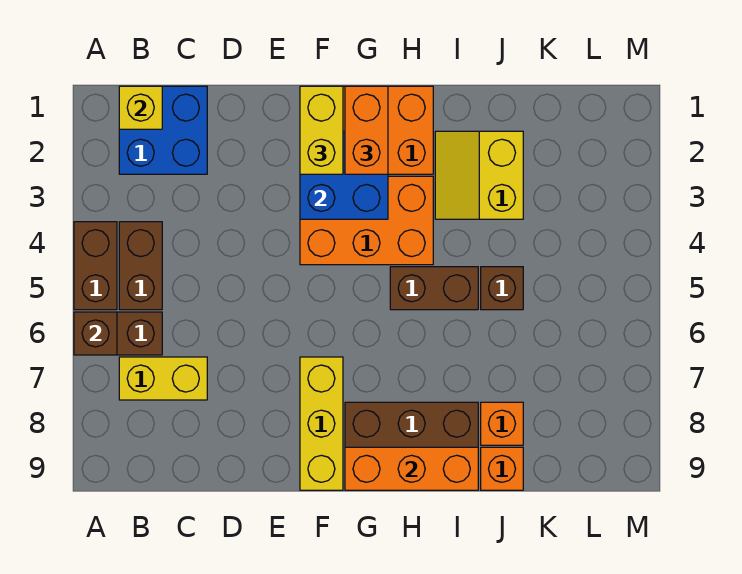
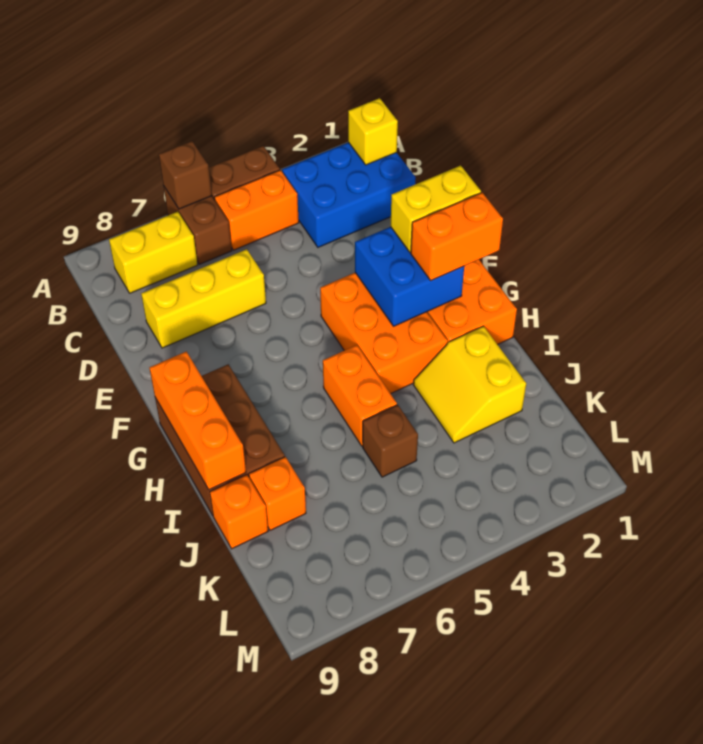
blue 2x2 brick [119,86,207,174] -> blue 2x3 brick [282,142,416,247]
brown 1x2 brick [119,222,162,310] -> orange 1x2 brick [214,170,299,250]
yellow 1x2 brick [119,357,207,400] -> yellow 1x2 brick turned to [109,212,198,293]
yellow 1x3 brick [300,357,343,490] -> yellow 1x3 brick moved to [141,249,266,348]
brown 1x2 brick [390,267,478,310] -> orange 1x2 brick [323,345,397,446]
yellow 2x2 slope [435,131,523,219] -> yellow 2x2 slope turned to [413,326,526,443]

